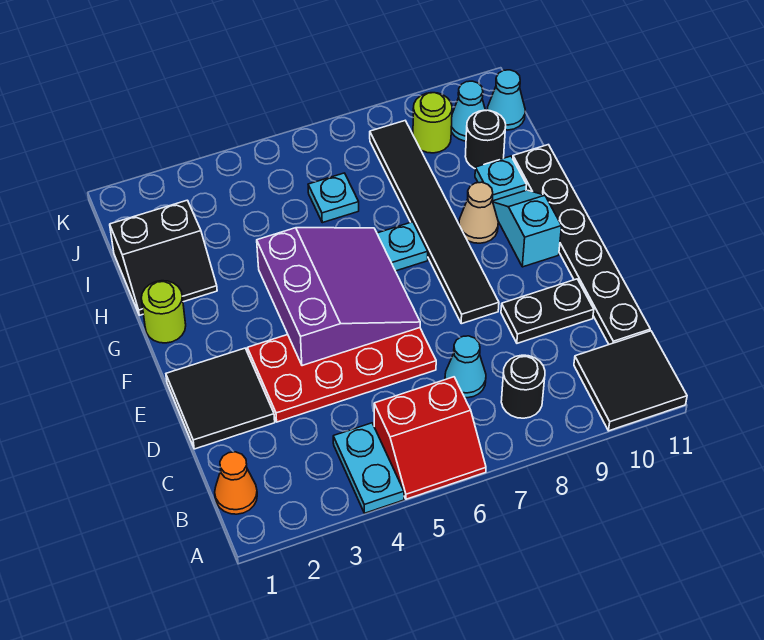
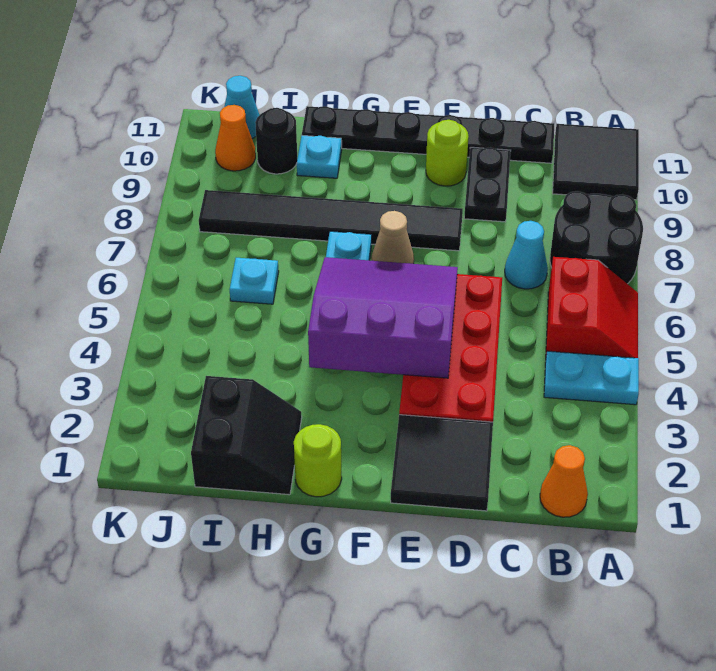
black 1x1 round brick [501,355,545,418] -> black 2x2 round brick [550,191,643,284]
cyan 1x2 slope [493,190,562,267] -> none
tan 1x1 cone [459,182,498,243] -> tan 1x1 cone moved to [372,211,414,264]
lime 1x1 round brick [413,93,452,153] -> lime 1x1 round brick moved to [426,120,469,186]
cyan 1x1 cone [451,81,485,141] -> orange 1x1 cone [215,105,256,171]

